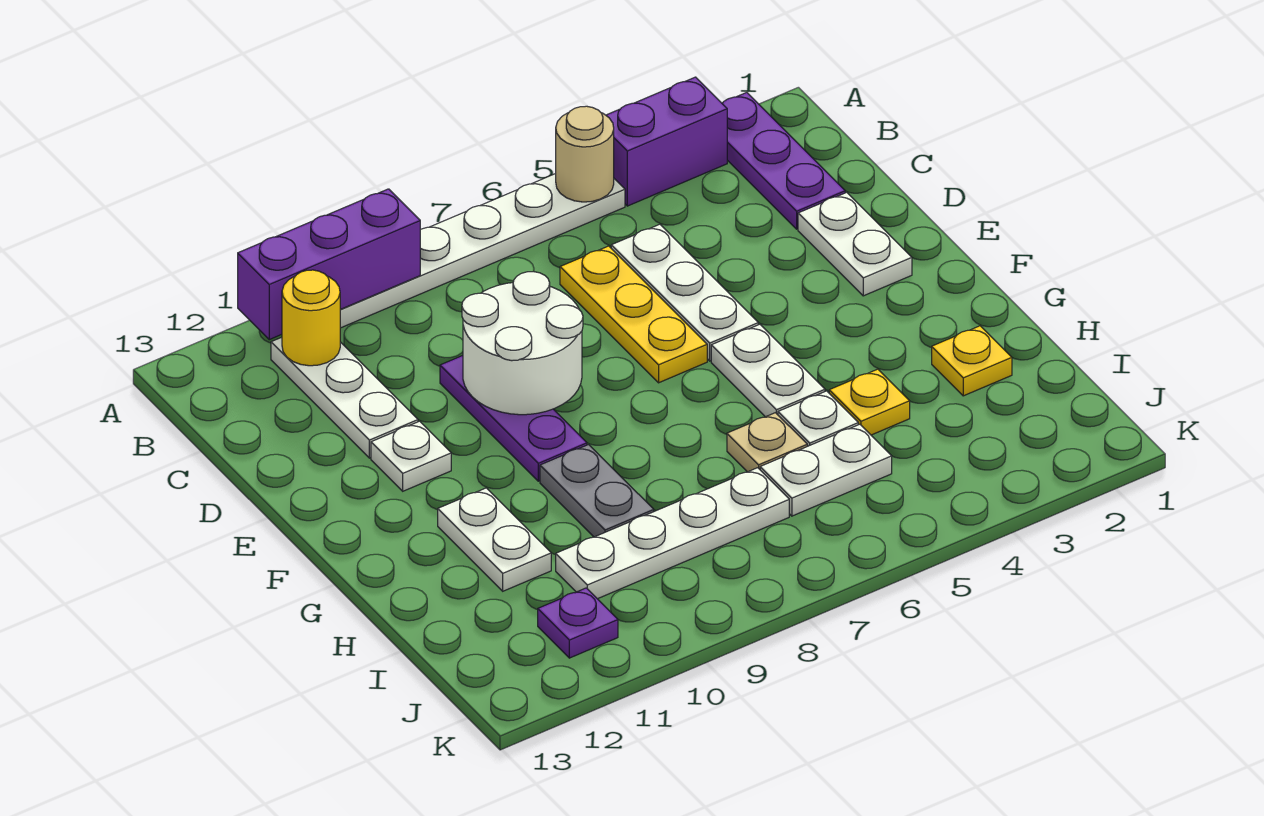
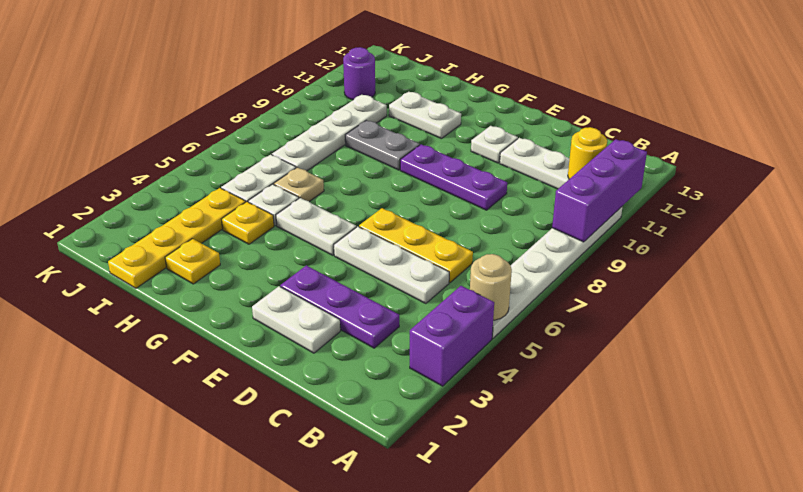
purple 1x3 plate [722,92,845,229] -> purple 1x3 plate moved to [280,265,399,348]
white 2x2 round brick [462,272,583,415] -> none
none -> yellow 1x4 plate [108,188,246,288]
purple 1x1 plate [538,588,618,658] -> purple 1x1 round brick [343,47,375,100]

